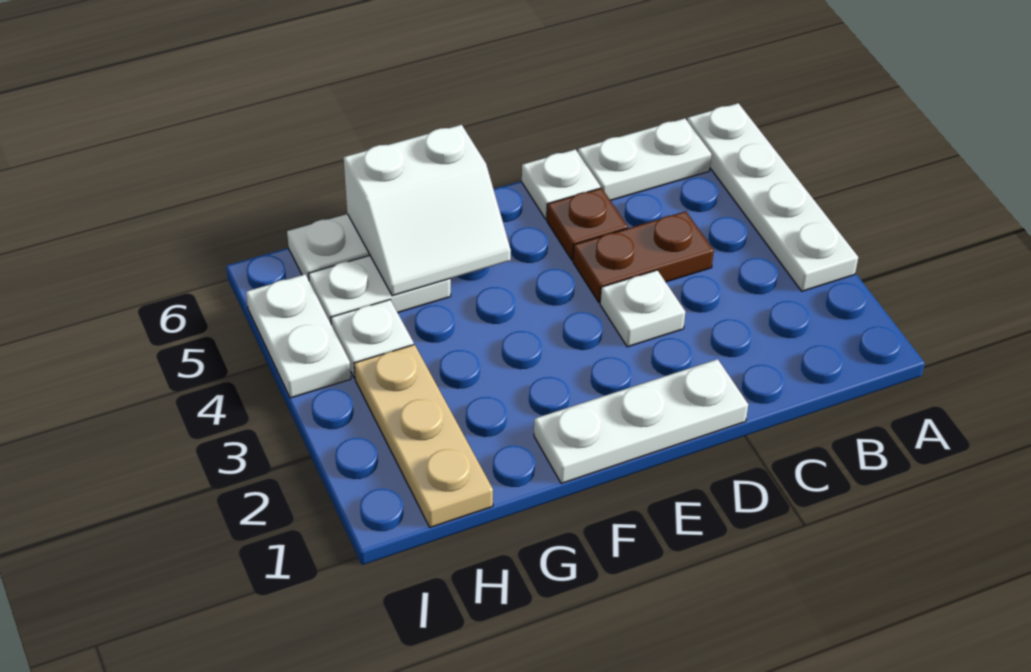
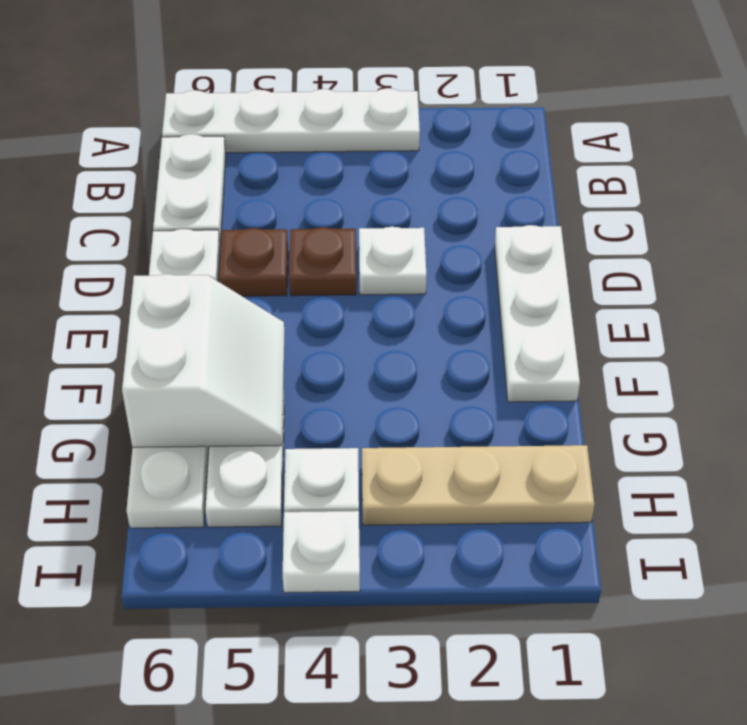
brown 1x2 plate [573,211,714,303] -> brown 1x1 plate [289,227,356,296]
white 1x2 plate [246,274,351,398] -> white 1x1 plate [283,511,360,593]

